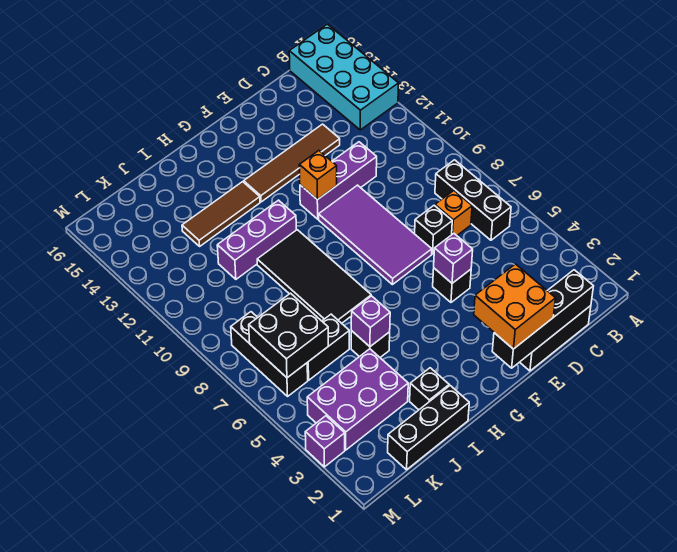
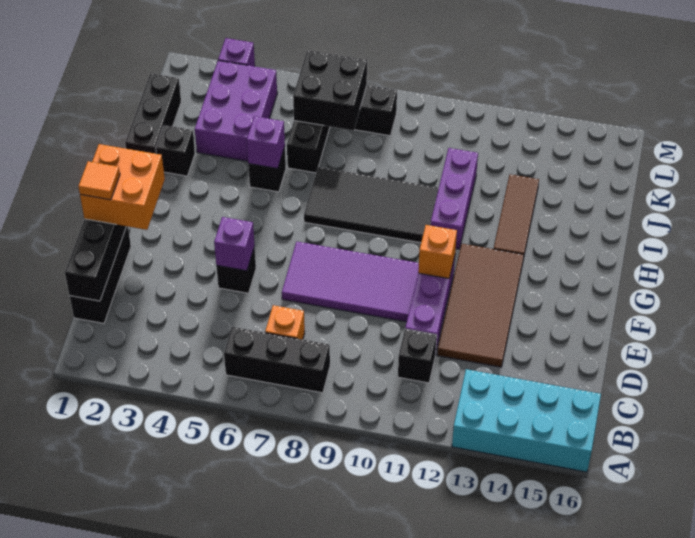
black 1x1 brick [415,205,452,254] -> black 1x1 brick moved to [398,329,437,383]
brown 1x4 tile [244,124,340,202] -> brown 2x4 tile [437,244,524,367]
none -> orange 1x1 tile [78,161,120,200]

